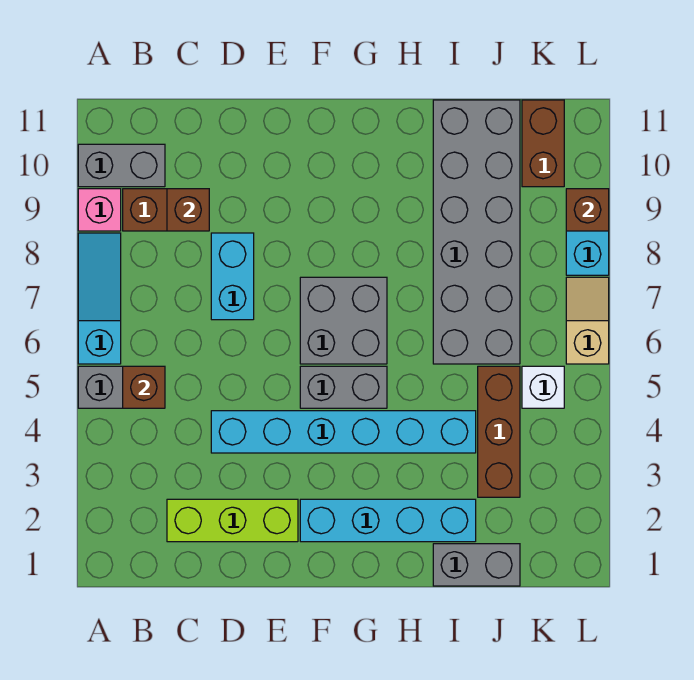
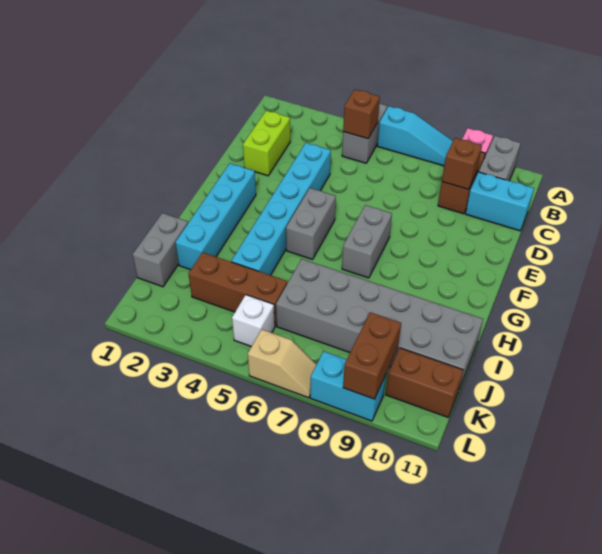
lime 1x3 brick [167,499,298,542] -> lime 1x2 brick [243,111,290,176]
cyan 1x2 brick [211,233,254,320] -> cyan 1x2 brick moved to [466,172,534,231]
grey 2x2 brick [300,277,387,364] -> grey 1x2 brick [342,205,392,278]
brown 1x1 brick [566,189,609,231] -> brown 1x2 brick [343,312,401,399]

